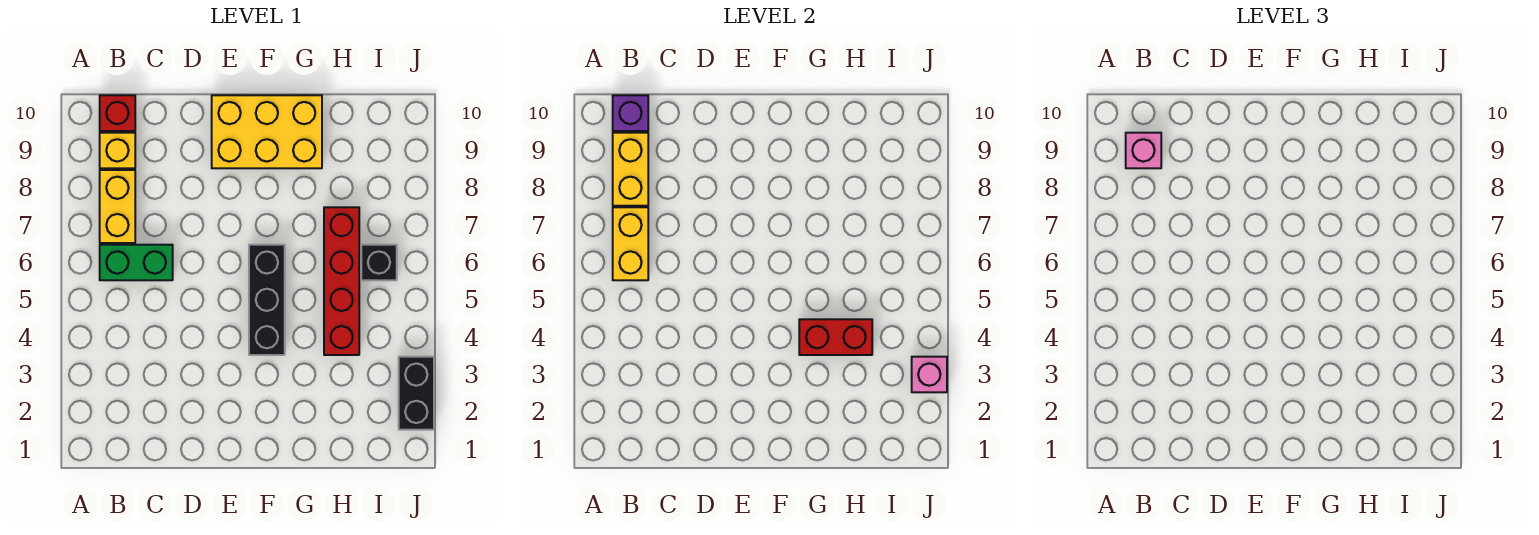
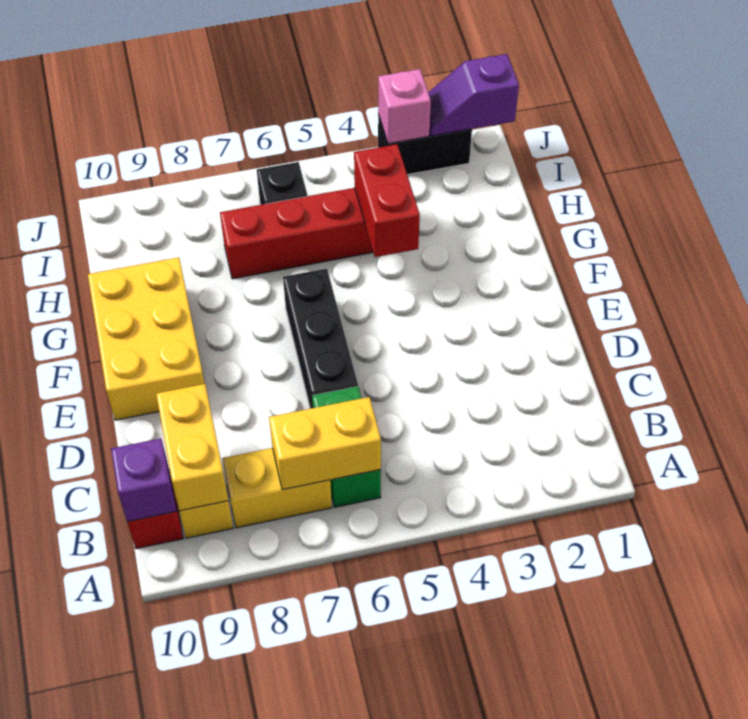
yellow 1x2 brick [613,133,648,206] -> yellow 1x2 brick turned to [156,384,228,511]
pink 1x1 brick [1126,133,1161,168] -> none
black 1x3 brick [249,245,285,355] -> black 1x3 brick turned to [283,269,358,409]
none -> purple 1x2 slope [428,54,519,136]

